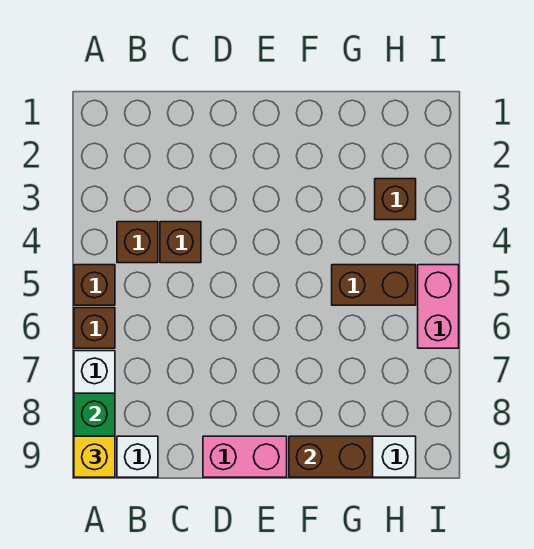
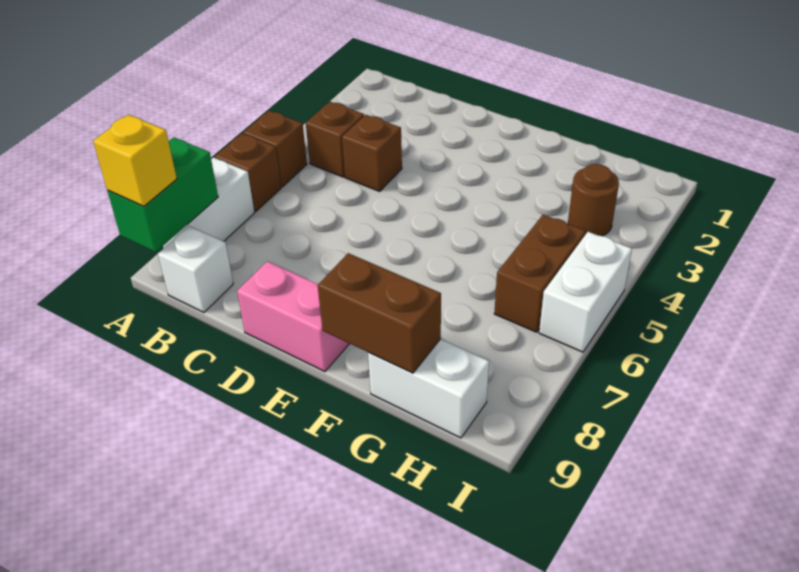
brown 1x2 brick [332,265,416,305] -> brown 1x2 brick turned to [494,215,586,332]
brown 1x1 brick [375,179,416,220] -> brown 1x1 round brick [568,164,619,236]
pink 1x2 brick [418,265,459,348] -> white 1x2 brick [539,232,632,352]

